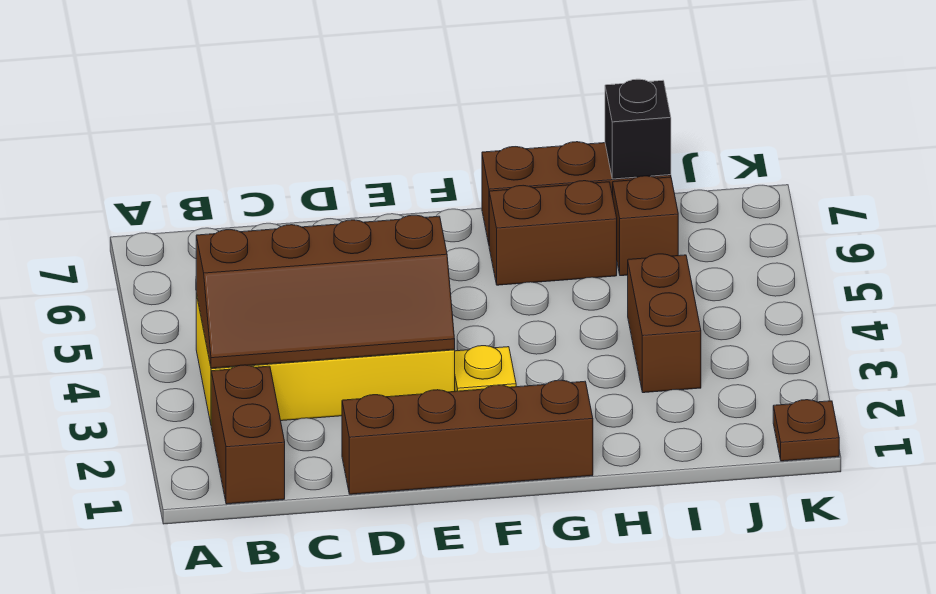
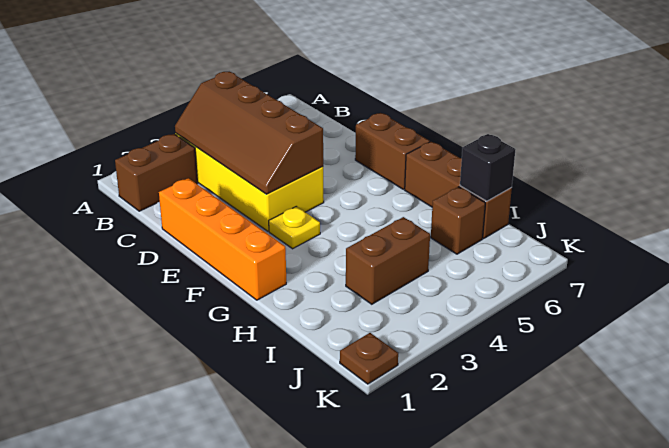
brown 1x4 brick [342,380,593,494] -> orange 1x4 brick [159,178,286,300]
brown 1x2 brick [489,181,617,285] -> brown 1x2 brick moved to [355,113,430,189]

